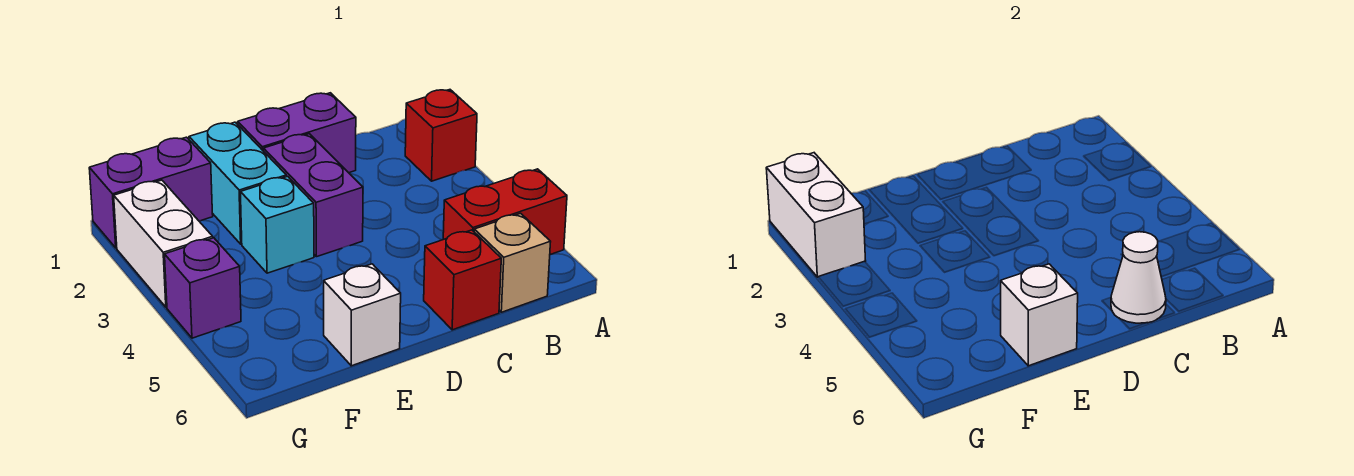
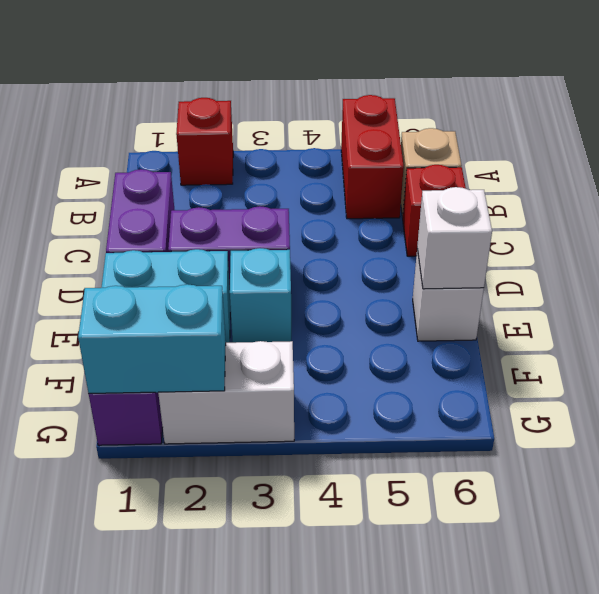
white 1x1 cone [1111,232,1166,323] -> none
white 1x2 brick [766,153,866,277] -> cyan 1x2 brick [78,284,226,393]
purple 1x1 brick [165,238,241,338] -> none

